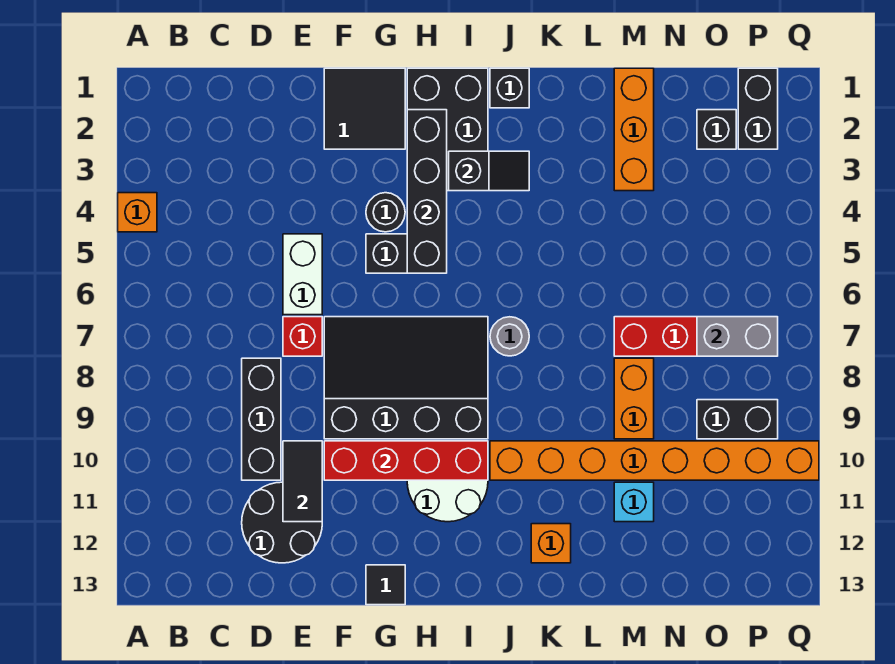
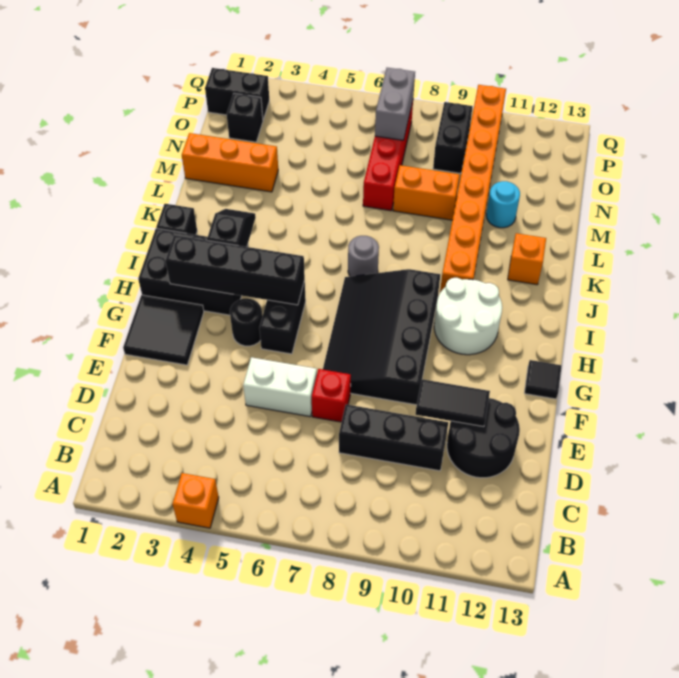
red 1x4 brick [324,441,488,480] -> none
cyan 1x1 brick [614,482,654,522] -> cyan 1x1 round brick [486,181,520,228]

